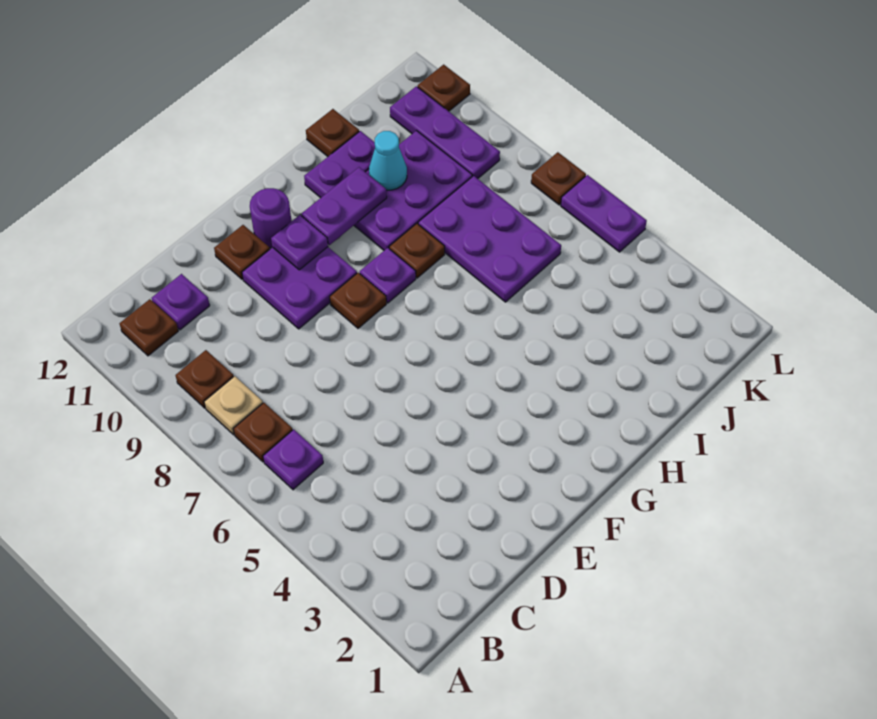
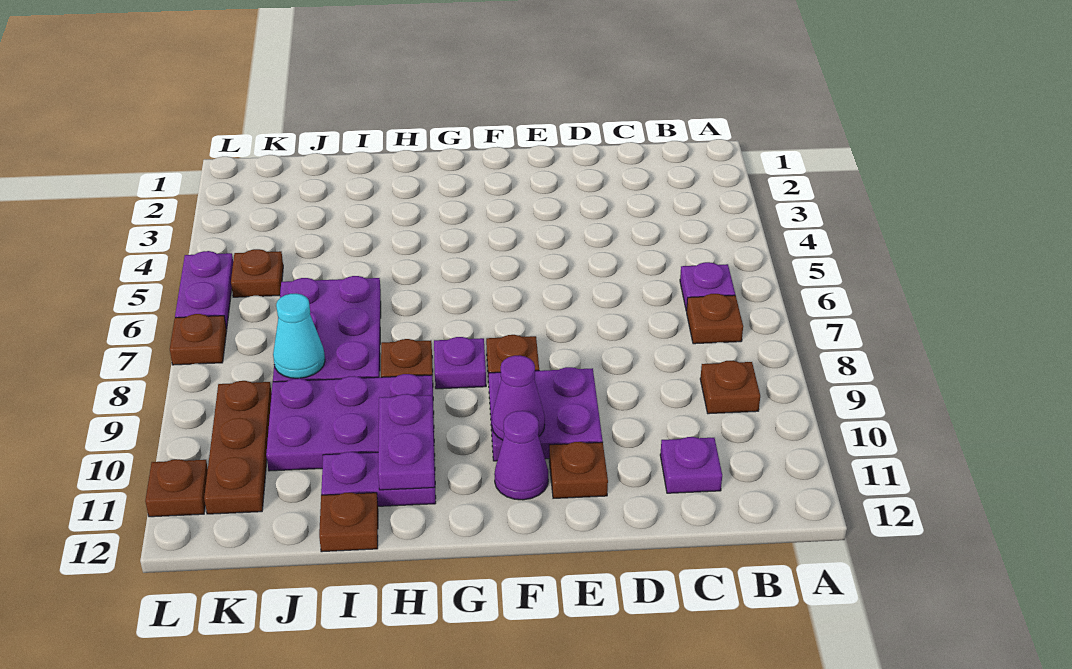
tan 1x1 plate [204,376,263,435] -> none
brown 1x1 plate [119,299,178,356] -> brown 1x1 plate moved to [231,249,283,297]
purple 1x1 plate [271,215,328,270] -> purple 1x1 cone [492,355,545,440]
purple 1x1 round brick [250,188,292,248] -> purple 1x1 cone [494,411,548,500]
purple 1x2 plate [301,167,387,245] -> purple 1x2 plate turned to [378,394,435,490]
cyan 1x1 cone [369,131,407,190] -> cyan 1x1 cone moved to [273,294,325,378]
purple 1x3 plate [390,86,500,179] -> brown 1x3 plate [204,381,272,514]

